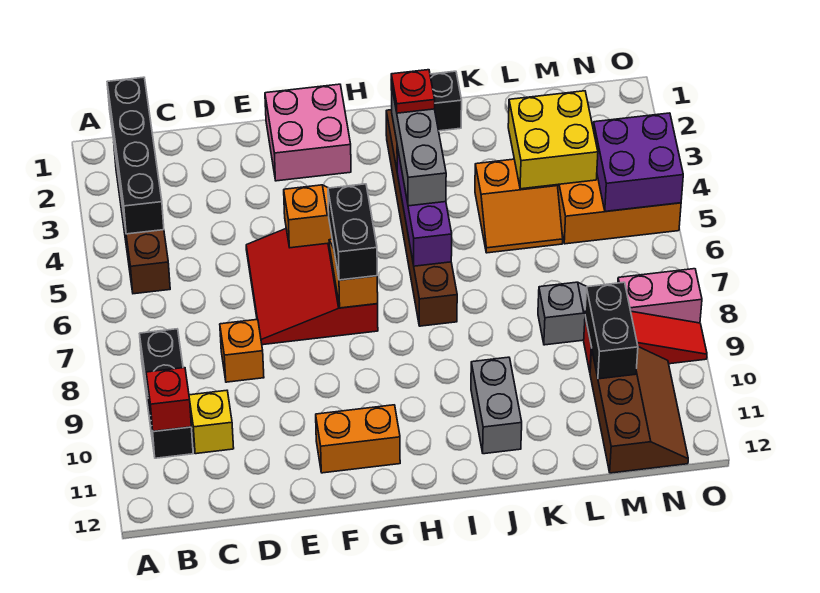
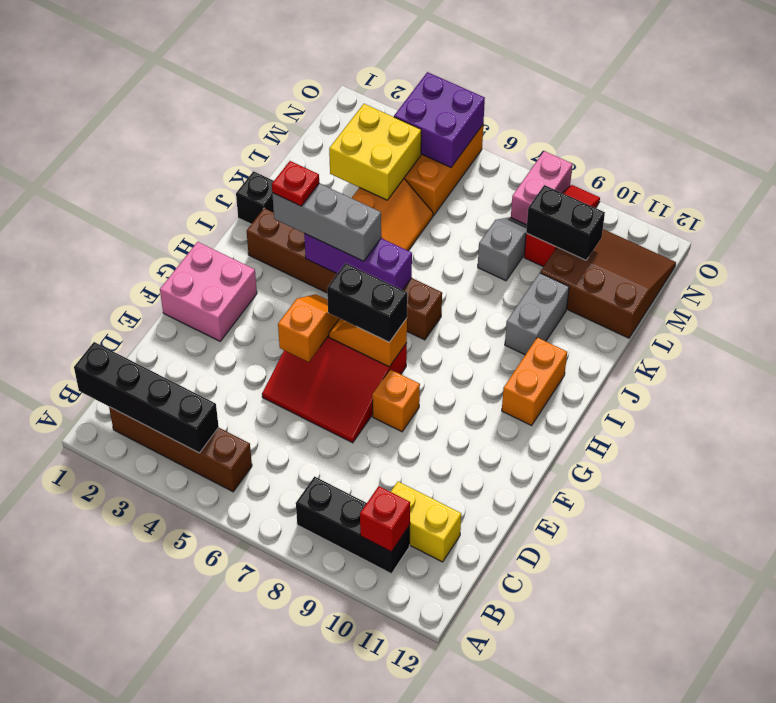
yellow 1x1 brick [189,390,234,454] -> yellow 1x2 brick [391,482,461,562]
orange 1x1 brick [220,319,264,382] -> orange 1x1 brick moved to [372,369,420,432]
orange 1x2 brick [316,405,400,473] -> orange 1x2 brick moved to [502,337,567,425]
grey 1x2 brick [471,357,522,454] -> grey 1x2 brick turned to [505,273,569,355]
brown 2x3 slope [590,347,688,473] -> brown 3x3 slope [540,229,676,338]

